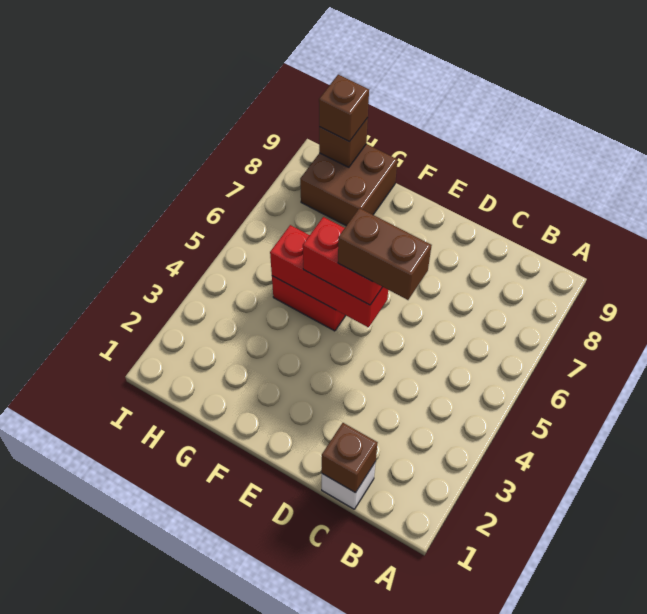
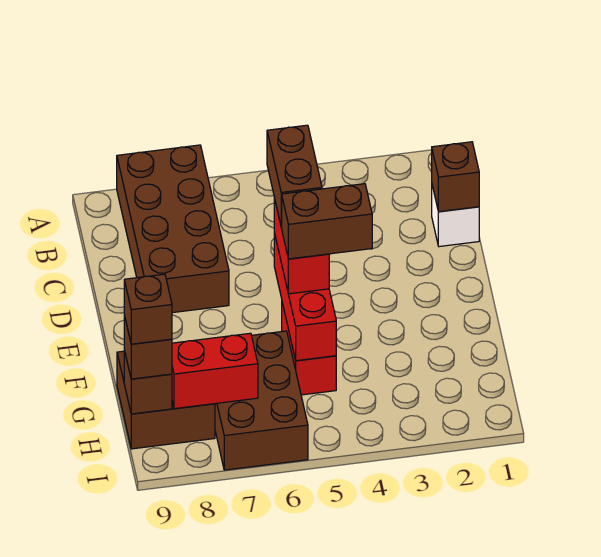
none -> brown 2x4 brick [117,145,229,313]
none -> brown 1x2 brick [282,184,372,259]
none -> brown 2x3 brick [215,331,308,470]
none -> red 1x2 brick [172,333,258,409]
none -> brown 1x1 brick [124,274,172,344]

